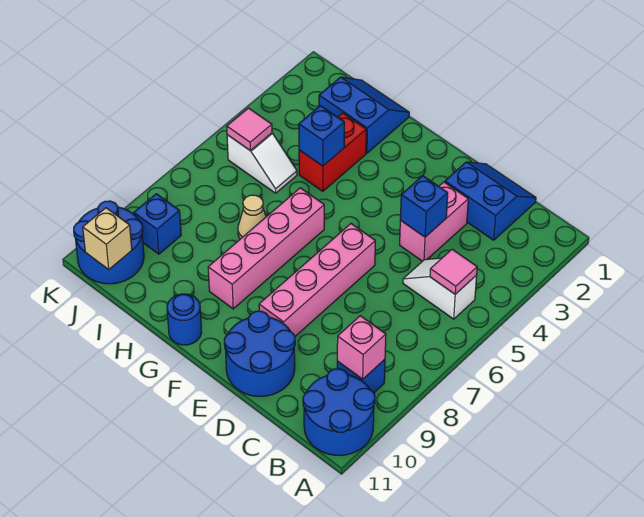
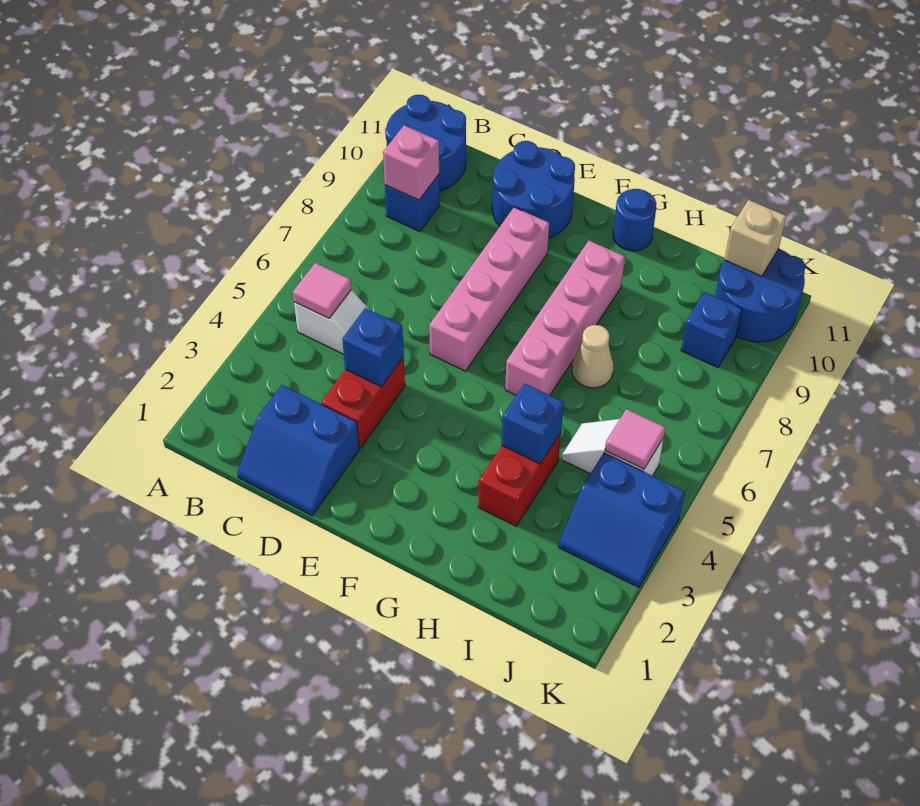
pink 1x2 brick [400,182,468,261] -> red 1x2 brick [321,357,405,448]
blue 2x2 slope [319,77,409,153] -> blue 2x2 slope moved to [559,453,685,587]

